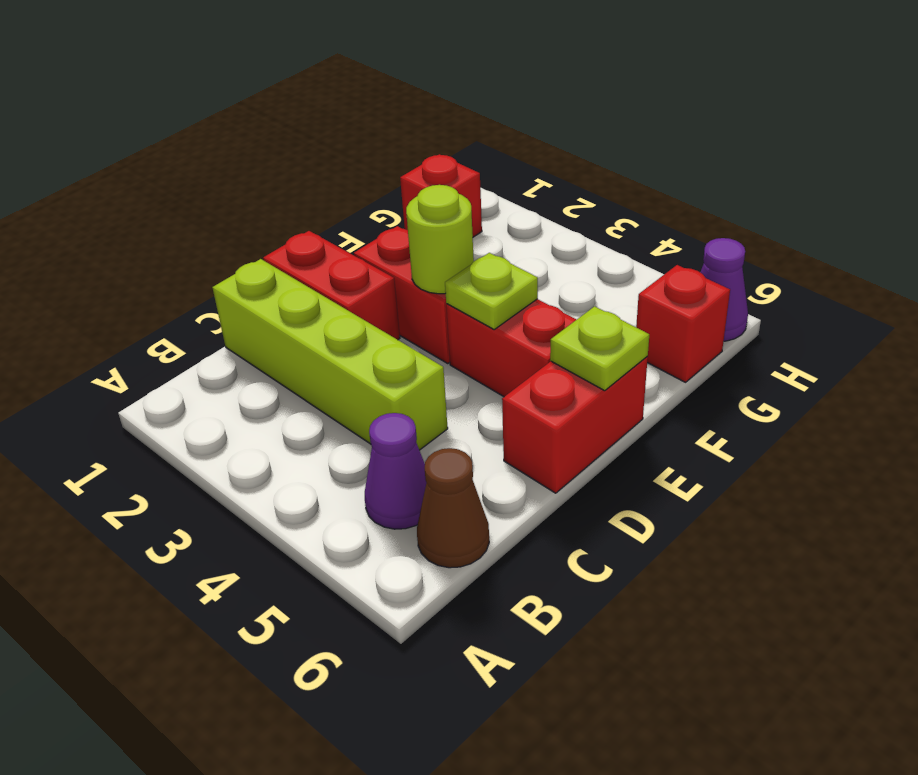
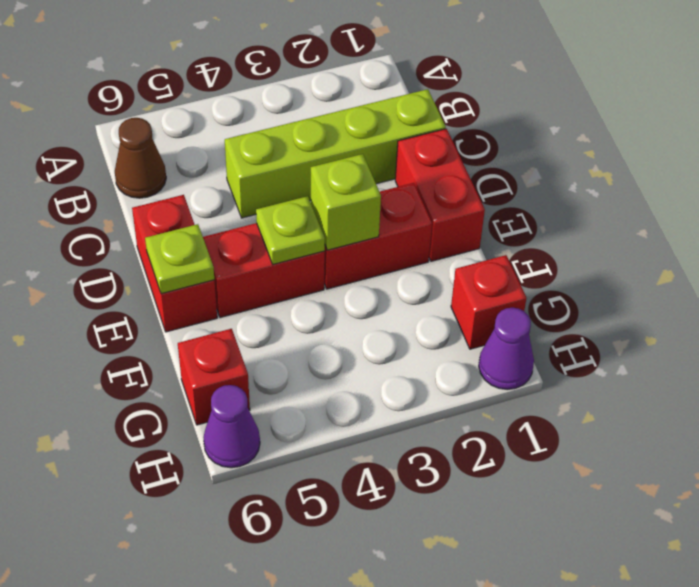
purple 1x1 cone [365,413,426,529] -> purple 1x1 cone moved to [479,308,534,390]
red 1x2 brick [263,231,400,340] -> red 1x2 brick turned to [395,129,485,261]
lime 1x1 round brick [406,185,474,294] -> lime 1x1 brick [311,154,381,250]

